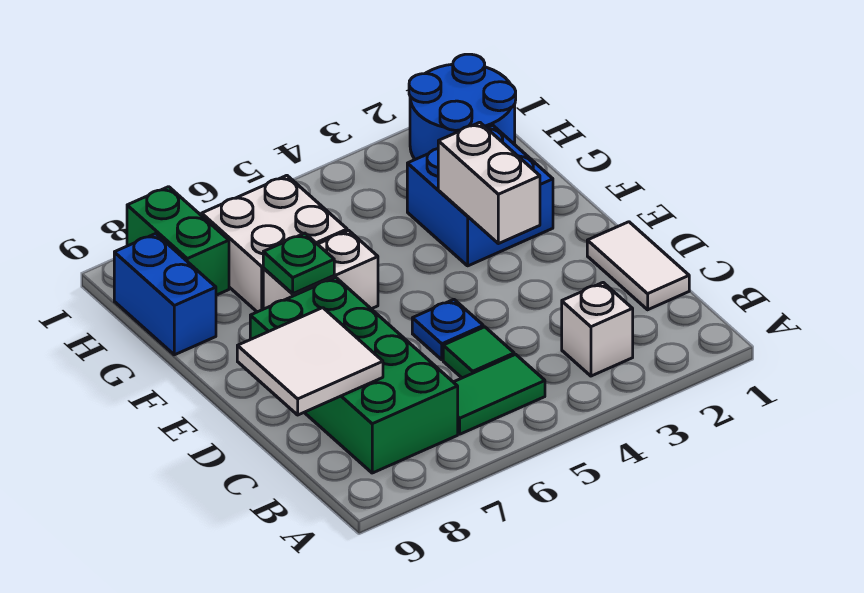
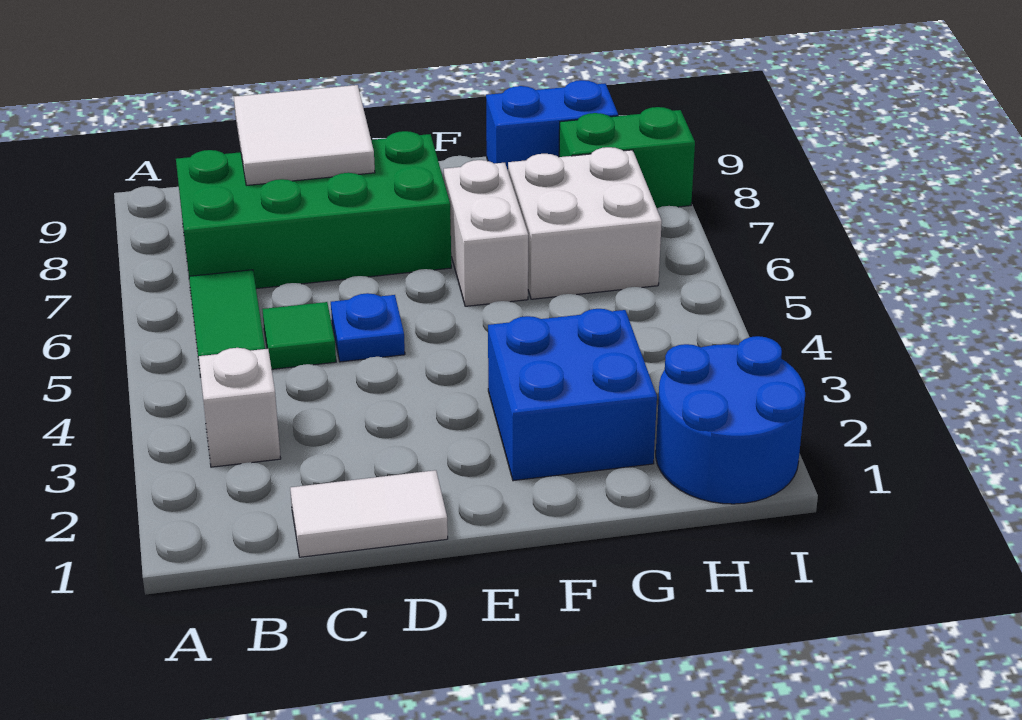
white 1x2 brick [438,122,540,244] -> none
green 1x1 plate [263,233,334,293] -> none

